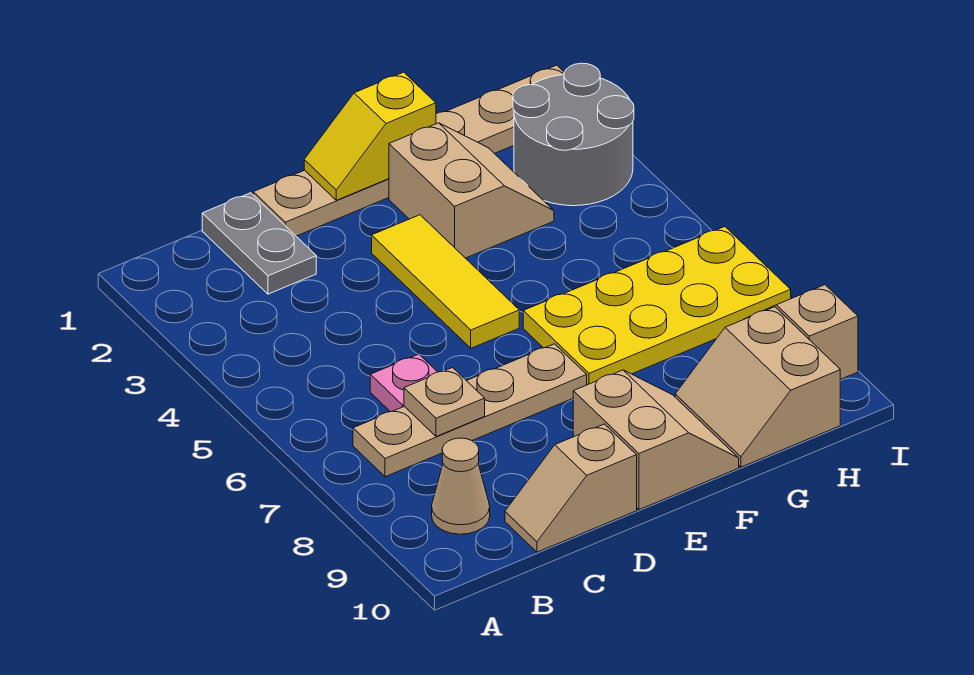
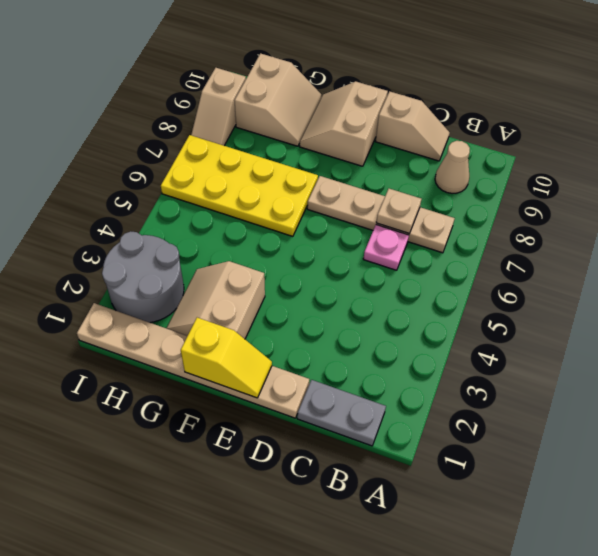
grey 1x2 plate [202,193,316,294] -> grey 1x2 plate turned to [297,380,386,446]
yellow 1x3 tile [372,215,519,348] -> none

